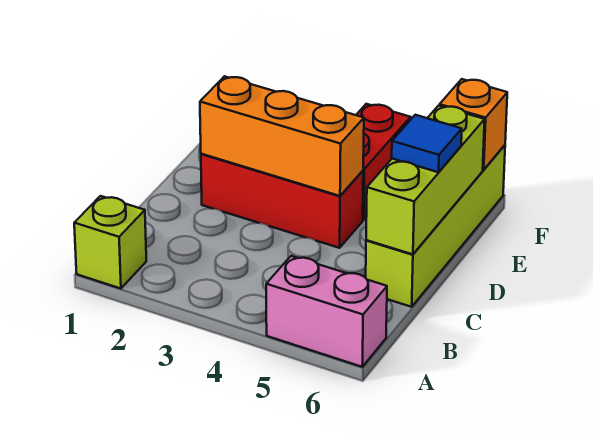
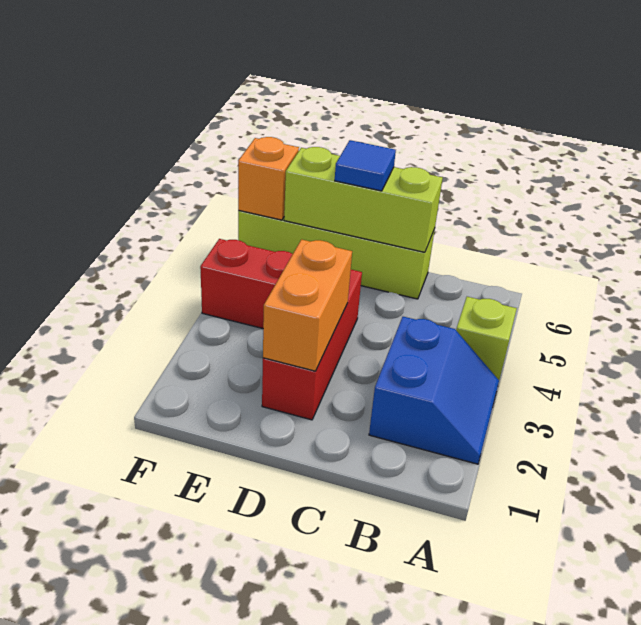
lime 1x1 brick [74,196,146,289] -> lime 1x1 brick moved to [456,297,517,380]
none -> blue 2x2 slope [369,317,499,464]
pink 1x2 brick [266,256,387,367] -> none
orange 1x3 brick [200,76,364,196] -> orange 1x2 brick [263,240,352,371]

